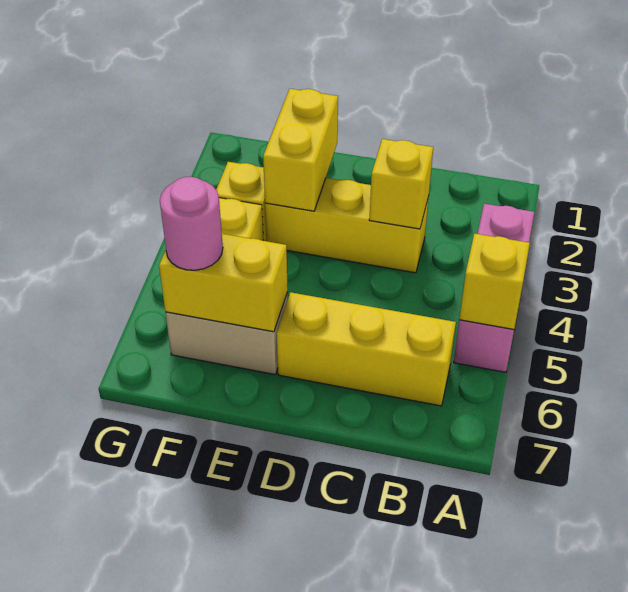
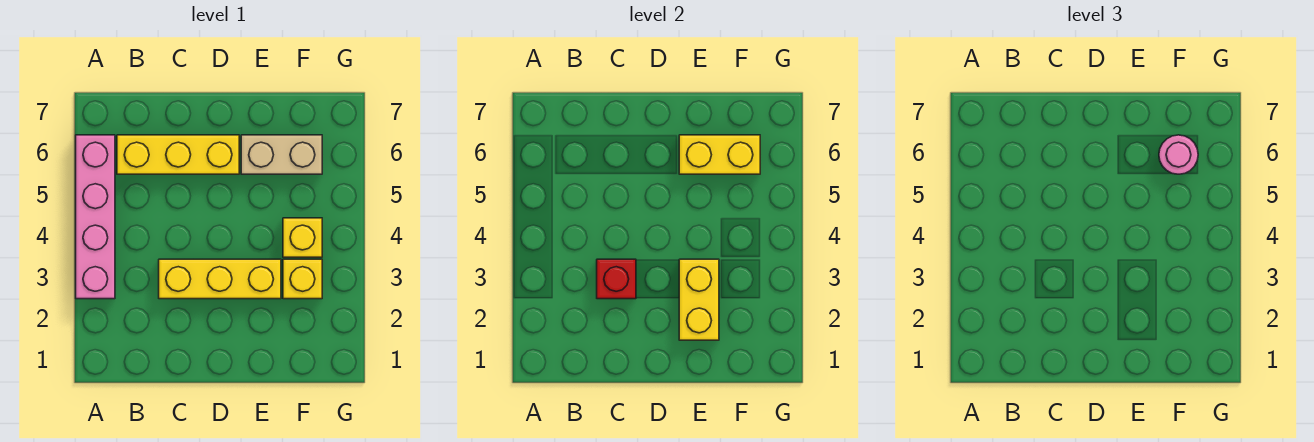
pink 1x3 brick [454,204,534,372] -> pink 1x4 brick [76,135,115,299]
yellow 1x1 brick [459,233,530,329] -> none
yellow 1x1 brick [369,139,433,229] -> red 1x1 brick [597,259,636,299]

